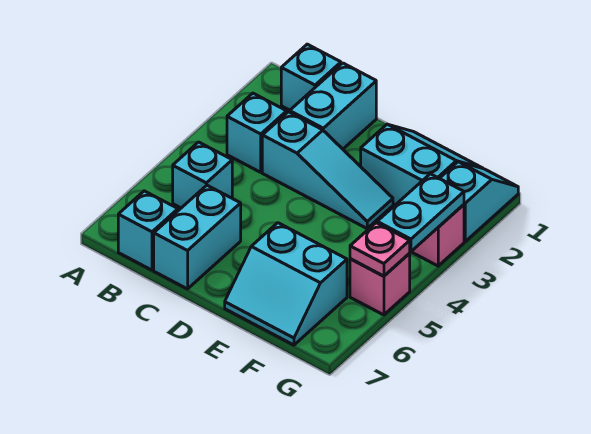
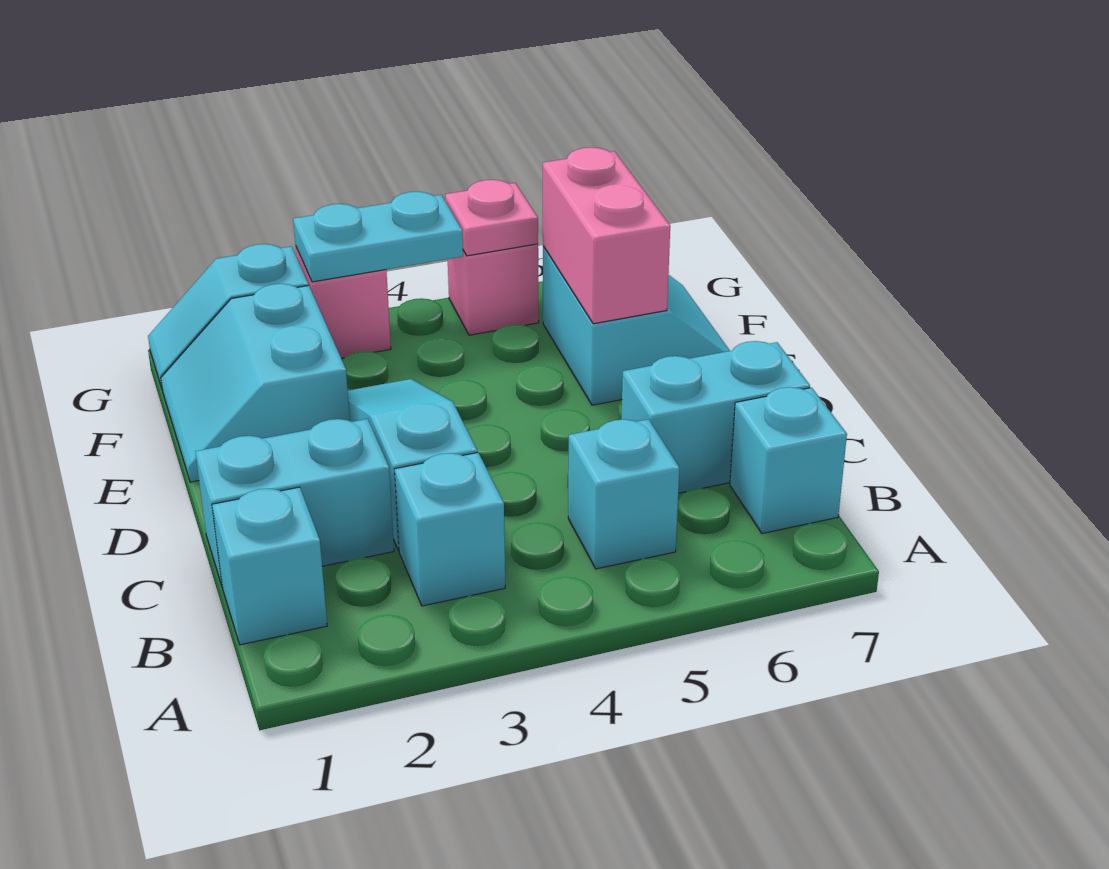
none -> pink 1x2 brick [543,147,670,324]

